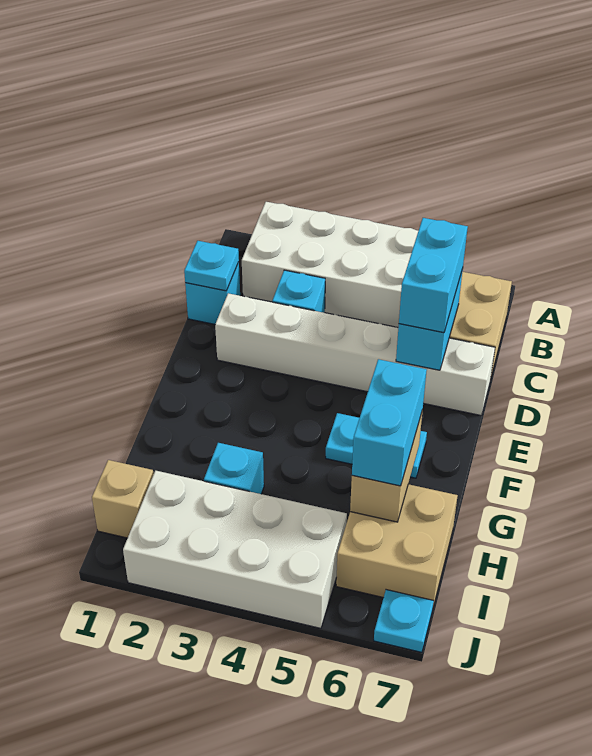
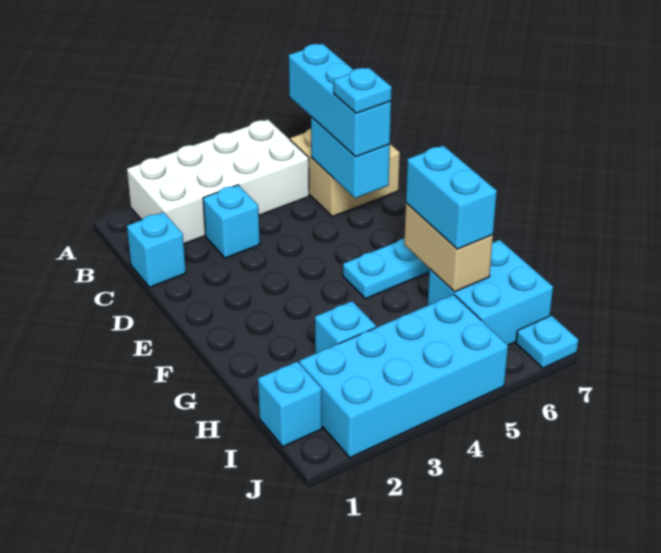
cyan 1x1 plate [184,241,239,291] -> cyan 1x1 plate moved to [334,67,392,113]
cyan 1x2 brick [399,218,468,333] -> cyan 1x3 brick [289,44,391,157]
white 1x6 brick [215,293,495,415] -> none
tan 2x2 brick [336,484,458,607] -> cyan 2x2 brick [427,240,553,345]
tan 1x1 brick [92,460,154,538] -> cyan 1x1 brick [258,361,322,447]
white 2x4 brick [123,471,347,628] -> cyan 2x4 brick [299,295,508,458]

